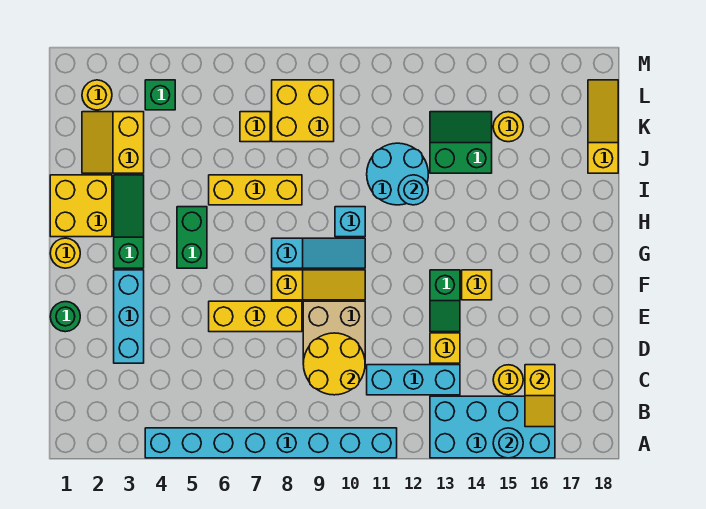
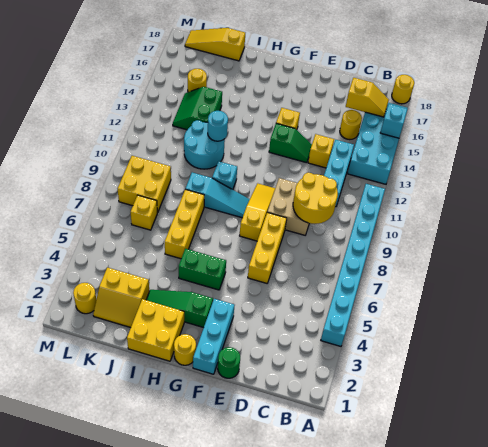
cyan 1x1 round brick [493,428,523,458] -> cyan 1x1 brick [380,104,408,138]
none -> yellow 1x1 round brick [392,75,414,104]
cyan 1x3 brick [114,270,144,363] -> cyan 1x3 brick turned to [193,299,234,374]
cyan 1x3 slope [272,238,365,268] -> cyan 1x3 slope turned to [186,172,250,218]
green 1x1 brick [145,80,175,110] -> none

